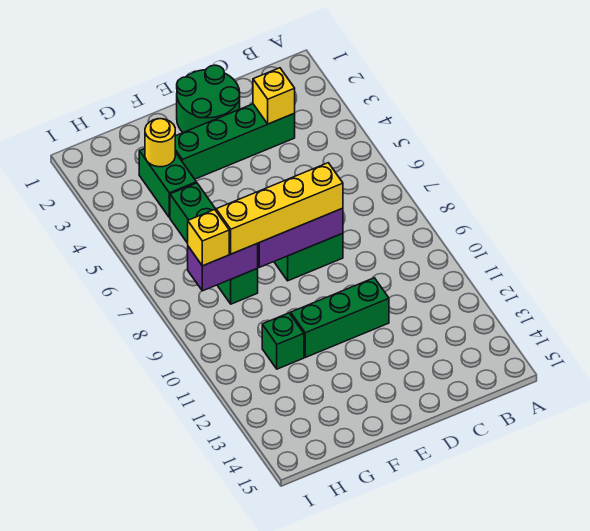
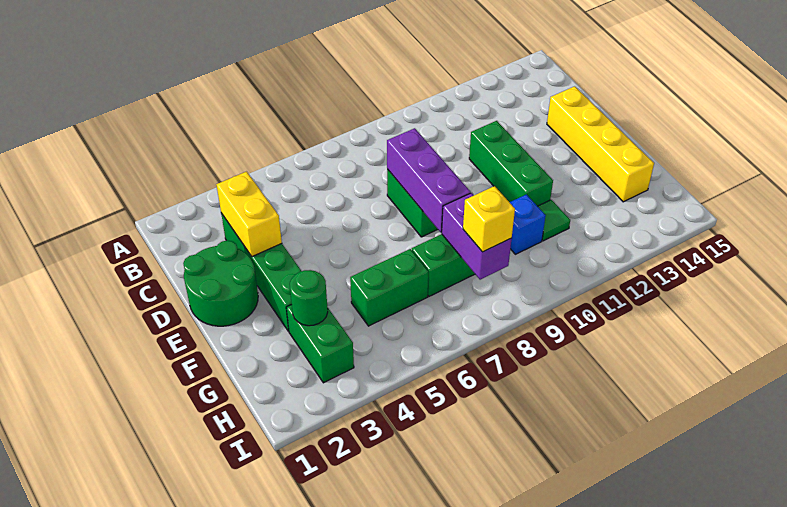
yellow 1x1 brick [253,68,295,124] -> yellow 1x2 brick [216,172,282,257]
yellow 1x4 brick [216,163,343,254] -> yellow 1x4 brick moved to [547,86,654,202]
green 1x2 brick [139,149,196,218] -> green 1x2 brick turned to [286,305,354,383]
yellow 1x1 round brick [145,119,175,167] -> green 1x1 round brick [290,270,328,326]
none -> blue 1x1 brick [509,194,546,254]
green 1x1 brick [262,313,304,369] -> green 1x1 tile [538,200,570,241]

